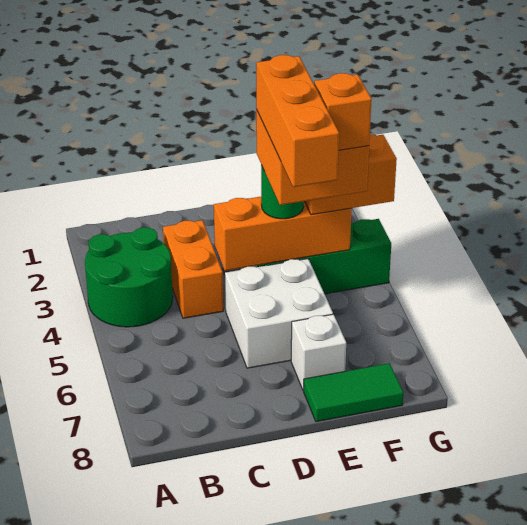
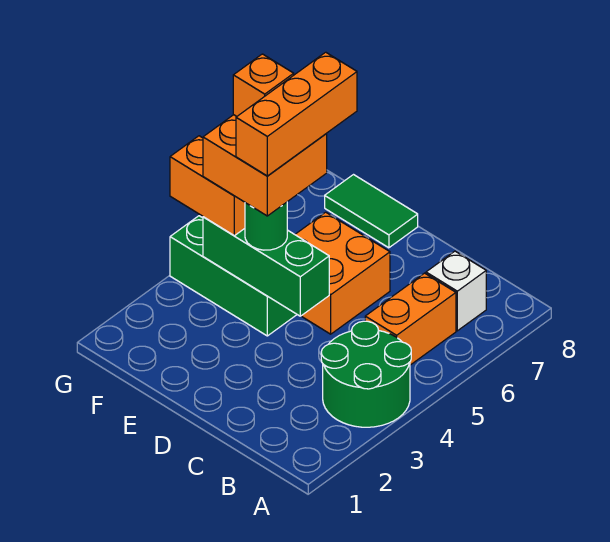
orange 1x2 brick [163,220,223,318] -> orange 1x2 brick moved to [365,273,456,365]
orange 1x3 brick [214,197,352,271] -> green 1x3 brick [203,217,329,316]
white 2x2 brick [225,259,333,368] -> orange 2x2 brick [295,212,390,334]
white 1x1 brick [291,314,346,390] -> white 1x1 brick moved to [426,251,486,331]

